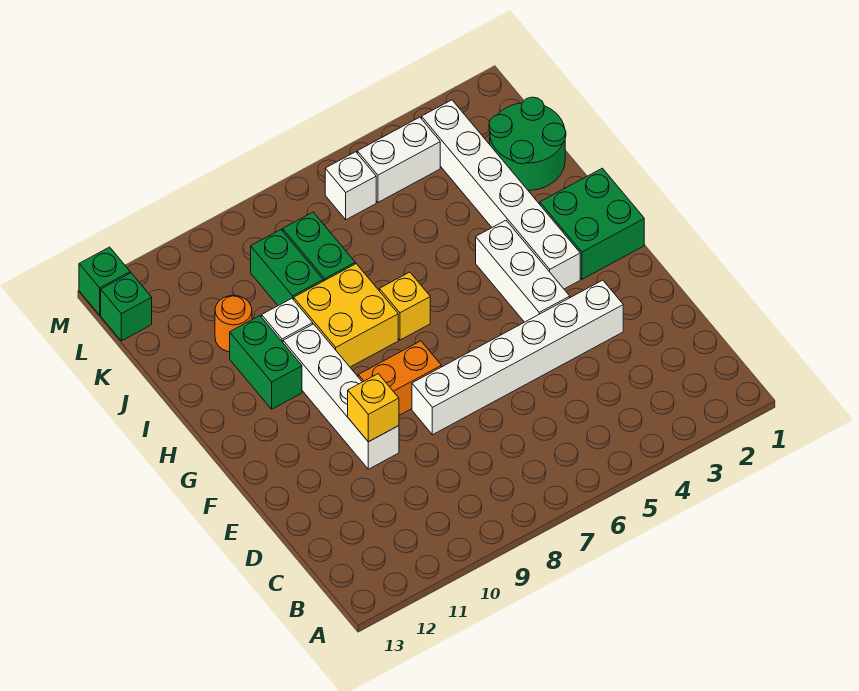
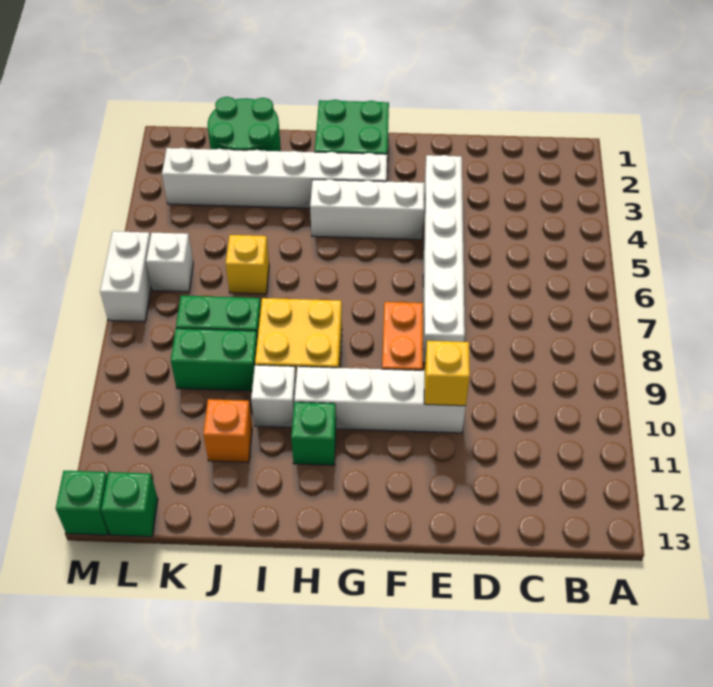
yellow 1x1 brick [379,272,430,340] -> yellow 1x1 brick moved to [226,235,269,294]
green 1x2 brick [230,316,302,409] -> green 1x1 brick [291,402,336,465]
orange 1x1 round brick [215,295,252,352] -> orange 1x1 brick [203,399,252,462]
white 1x2 brick [357,117,440,202] -> white 1x2 brick moved to [100,231,151,322]

